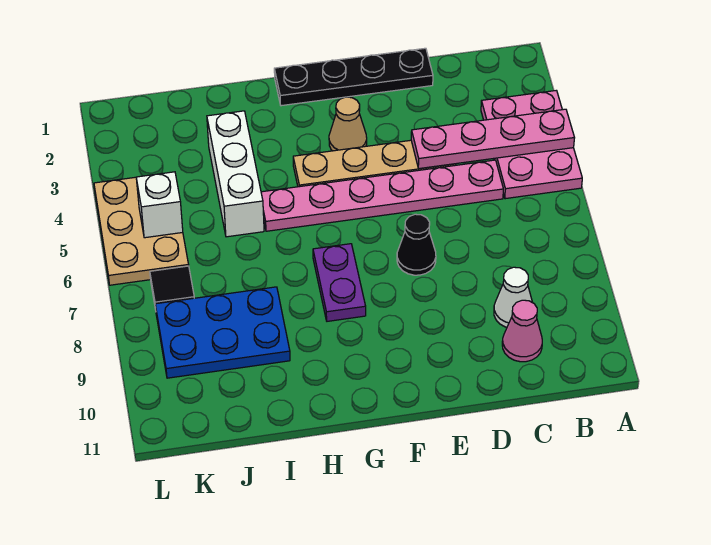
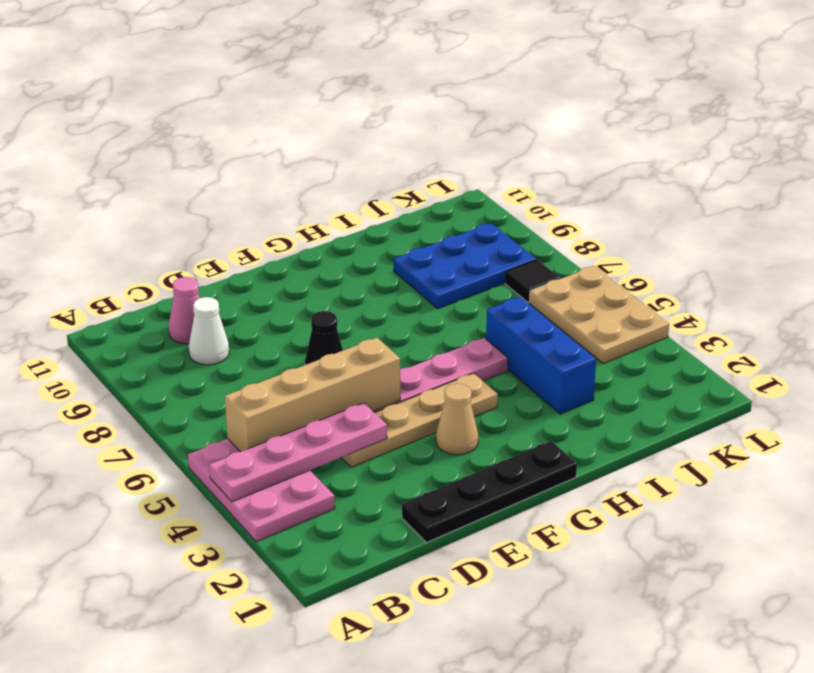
none -> tan 1x4 brick [225,338,400,452]
purple 1x2 plate [313,244,366,321] -> none
white 1x3 brick [207,111,264,237] -> blue 1x3 brick [486,297,596,414]
white 1x1 brick [136,172,183,238] -> none

